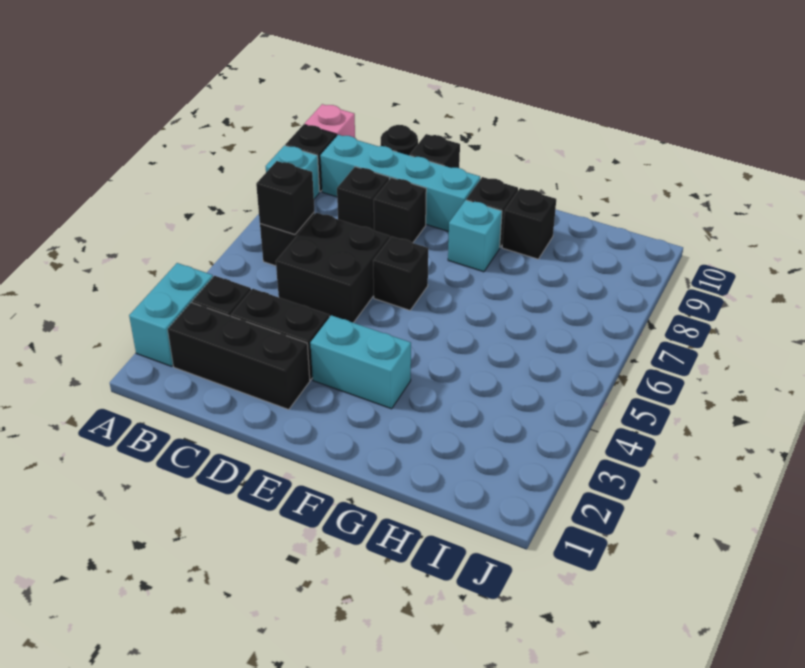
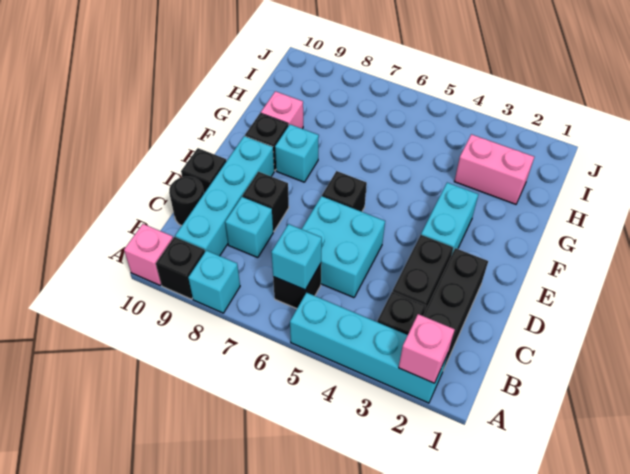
cyan 1x2 brick [129,263,213,366] -> cyan 1x4 brick [290,293,448,403]
none -> pink 1x1 brick [399,314,455,383]
black 1x1 brick [256,161,314,235] -> cyan 1x1 brick [271,224,322,290]
black 2x2 brick [276,213,390,323] -> cyan 2x2 brick [302,196,385,298]
black 1x1 brick [337,167,389,231] -> cyan 1x1 brick [225,197,273,258]
black 1x1 brick [502,188,556,259] -> pink 1x1 brick [261,91,303,129]
none -> pink 1x2 brick [454,134,534,204]

